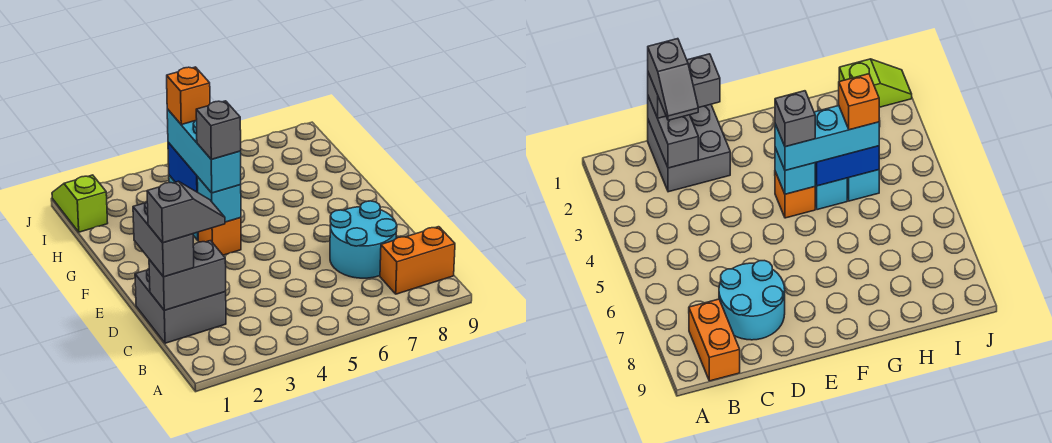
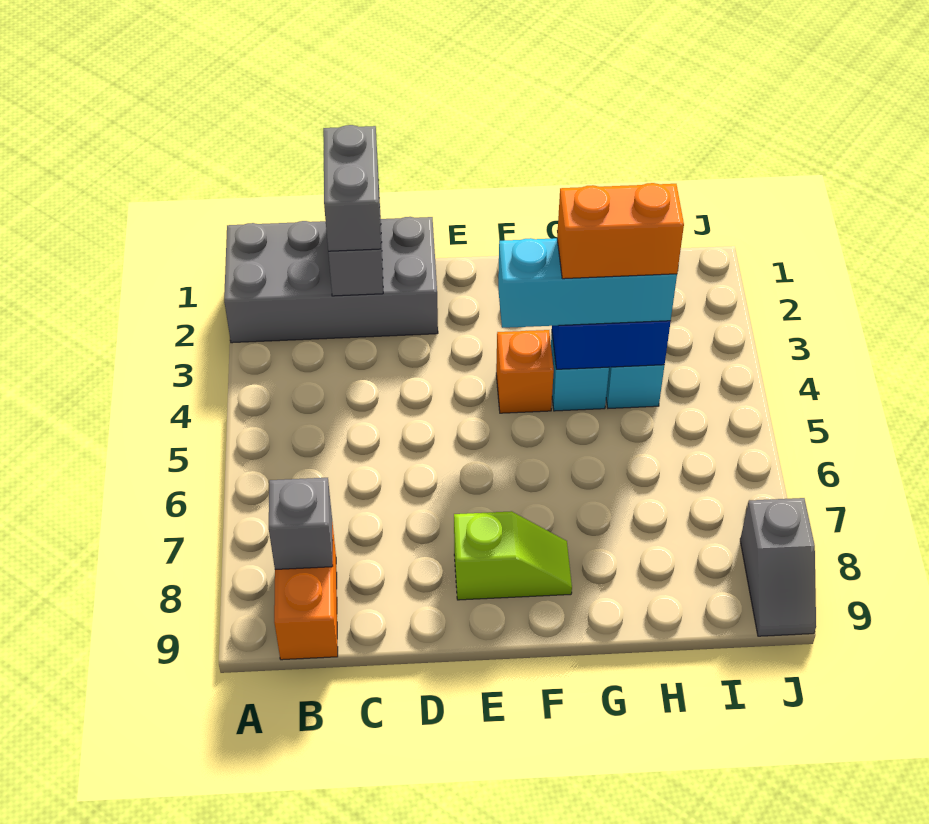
grey 2x2 brick [135,269,226,343] -> grey 2x4 brick [224,217,438,343]
grey 1x2 brick [133,202,194,277] -> grey 1x2 brick turned to [323,125,381,251]
grey 1x2 slope [147,181,225,243] -> grey 1x2 slope moved to [740,498,816,636]
cyan 2x2 round brick [330,201,397,278] -> none
cyan 1x1 brick [197,177,241,222] -> none
grey 1x1 brick [196,101,241,159] -> grey 1x1 brick moved to [269,478,333,569]
orange 1x1 brick [167,67,210,125] -> orange 1x2 brick [557,183,684,279]
lime 1x2 slope [52,175,108,232] -> lime 1x2 slope moved to [454,511,572,600]

